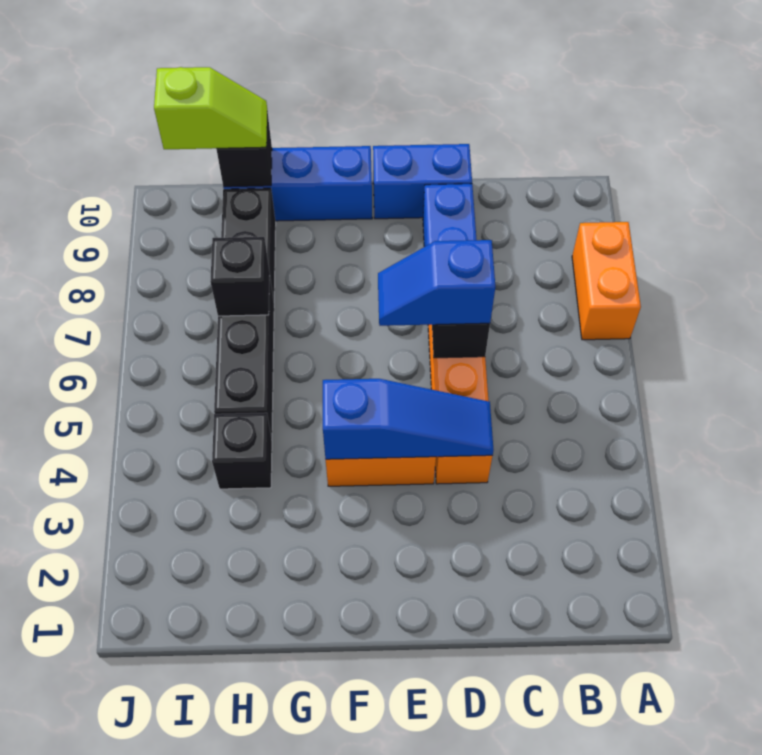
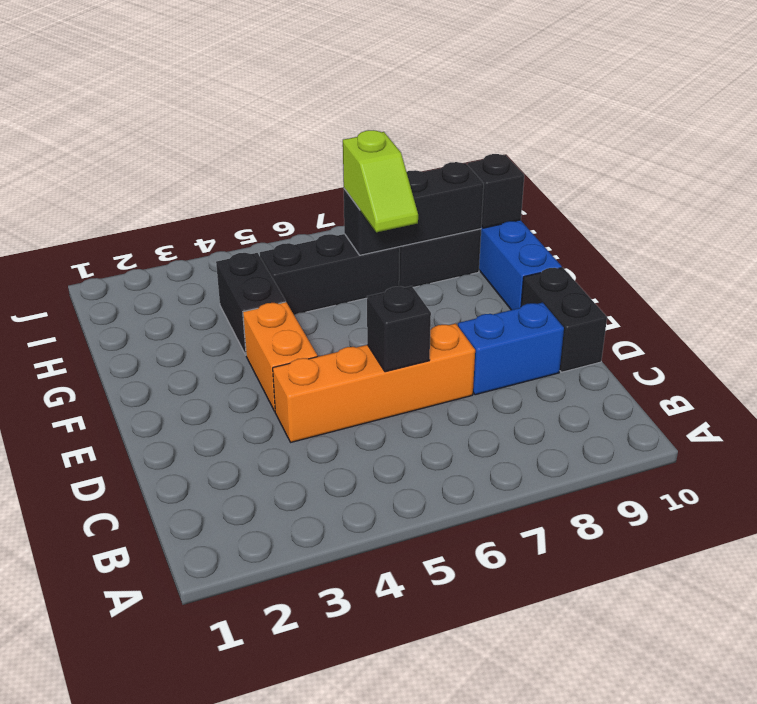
orange 1x2 brick [572,222,641,340] -> none
blue 1x3 slope [323,379,494,459] -> none
blue 1x2 slope [378,240,495,326] -> none
blue 1x2 brick [373,144,472,219] -> black 1x2 brick [521,268,607,372]
black 1x1 brick [212,413,272,489] -> black 1x2 brick [216,253,286,355]
black 1x1 brick [210,237,270,316] -> black 1x3 brick [344,162,484,255]
lime 1x2 slope [154,67,267,149] -> lime 1x2 slope moved to [343,130,418,232]

